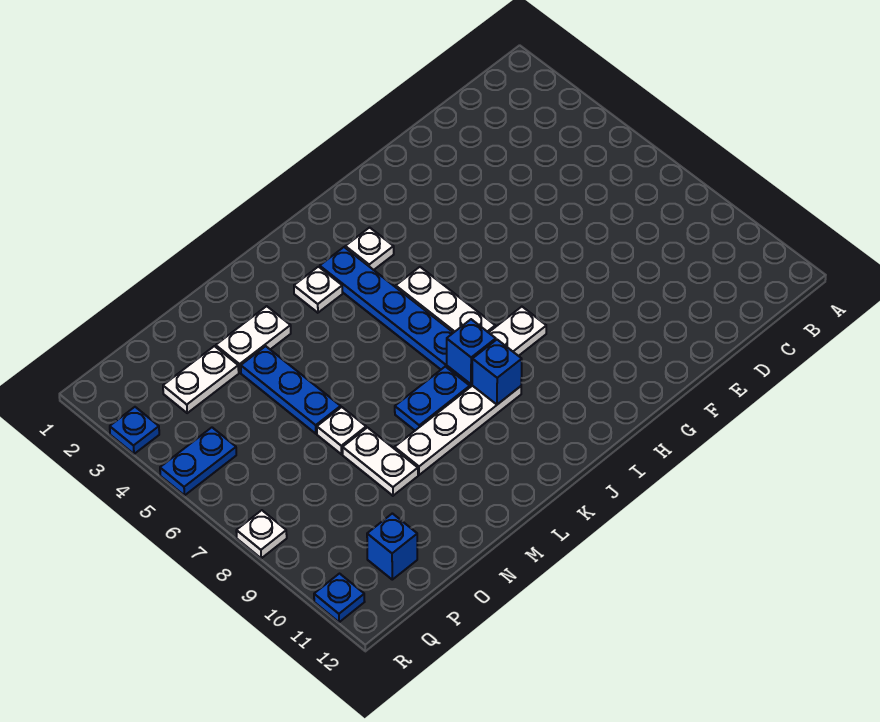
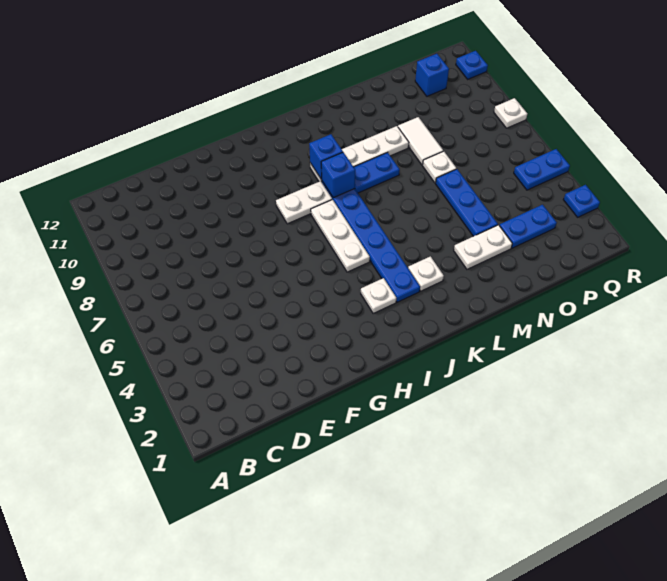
white 1x2 plate [343,428,418,496] -> white 1x2 tile [398,117,443,165]
white 1x2 plate [163,346,239,413] -> blue 1x2 plate [499,205,557,248]

